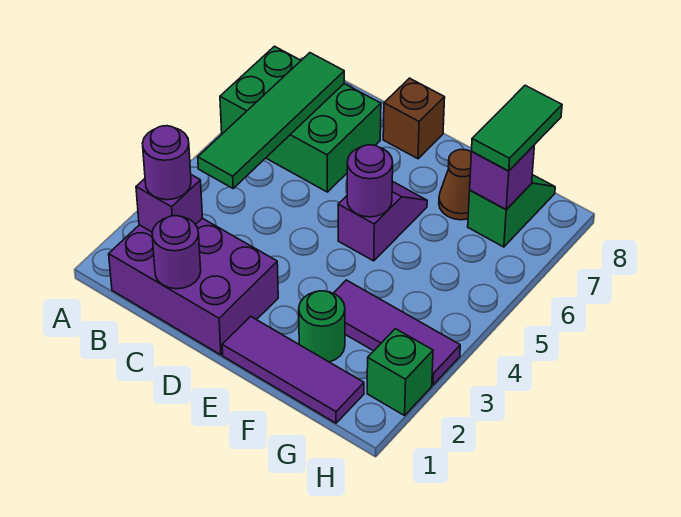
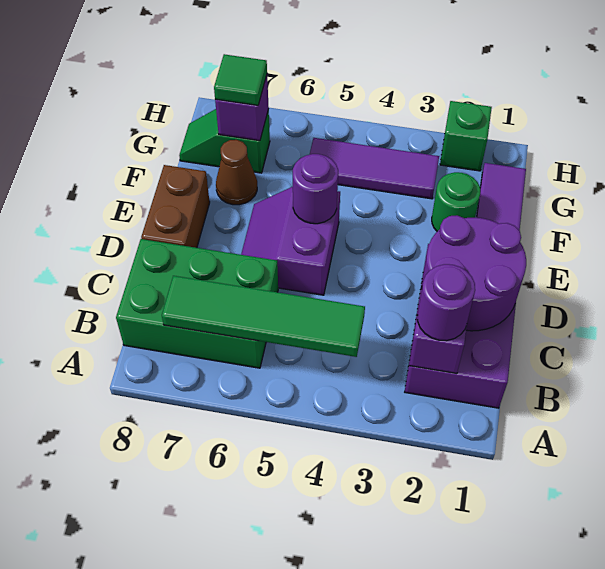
green 2x3 brick [220,46,381,192] -> green 2x3 brick turned to [116,239,278,368]
purple 1x1 round brick [152,216,201,289] -> purple 2x2 round brick [422,215,526,331]
brown 1x1 brick [383,78,445,159] -> brown 1x2 brick [141,165,210,248]
purple 1x2 slope [338,181,427,261] -> purple 2x2 slope [241,187,340,295]
purple 1x3 tile [333,280,460,385] -> purple 1x3 tile turned to [310,138,439,199]
green 1x2 tile [472,85,562,171] -> green 1x1 tile [214,54,267,105]

